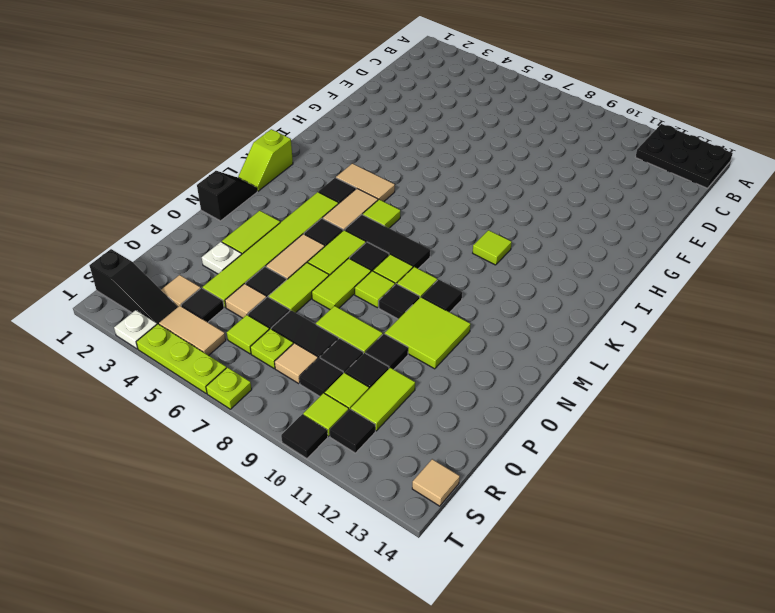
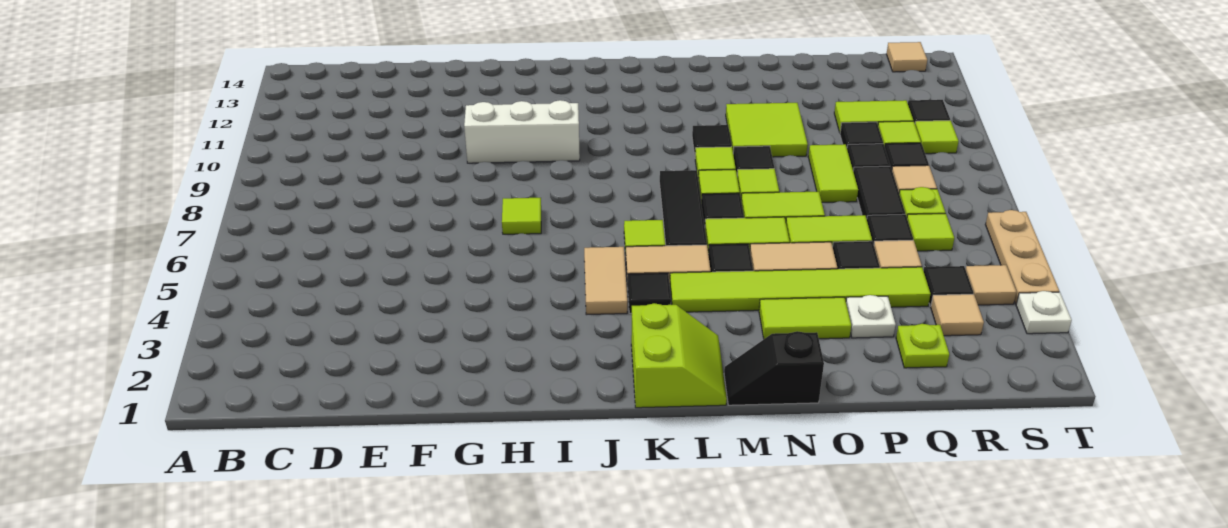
black 2x3 plate [636,124,733,188] -> none
none -> white 1x3 brick [464,100,580,163]
lime 1x1 tile [473,230,512,265] -> lime 1x1 tile moved to [502,198,541,234]
lime 1x2 slope [238,129,293,191] -> lime 2x2 slope [631,303,727,408]
black 1x1 tile [365,334,408,369] -> none
black 1x3 slope [90,249,178,324] -> none
tan 1x2 tile [159,306,226,355] -> tan 1x1 tile [966,265,1016,305]
lime 1x3 plate [136,324,226,394] -> tan 1x3 plate [985,210,1059,304]
lime 1x1 plate [206,367,252,409] -> lime 1x1 plate moved to [896,324,949,368]
black 1x1 tile [281,414,328,459] -> none

